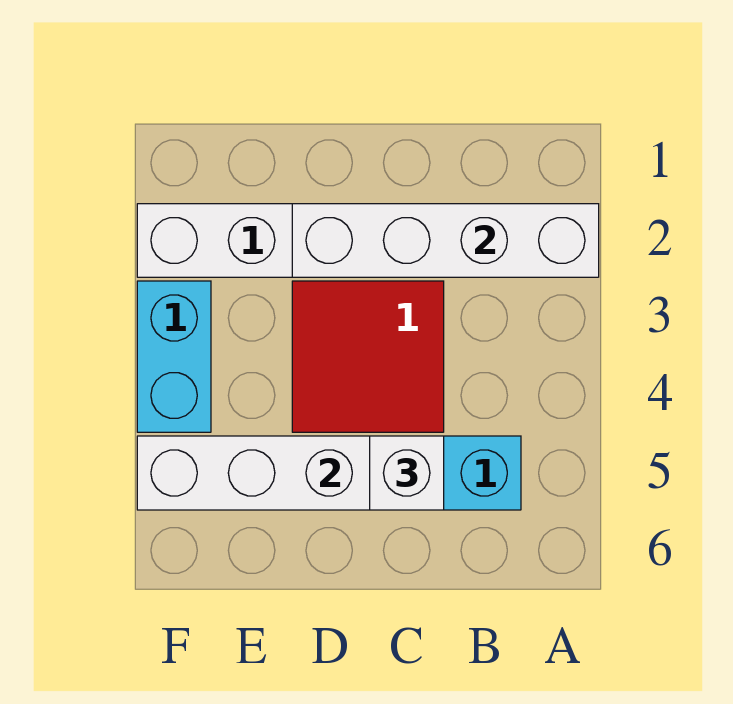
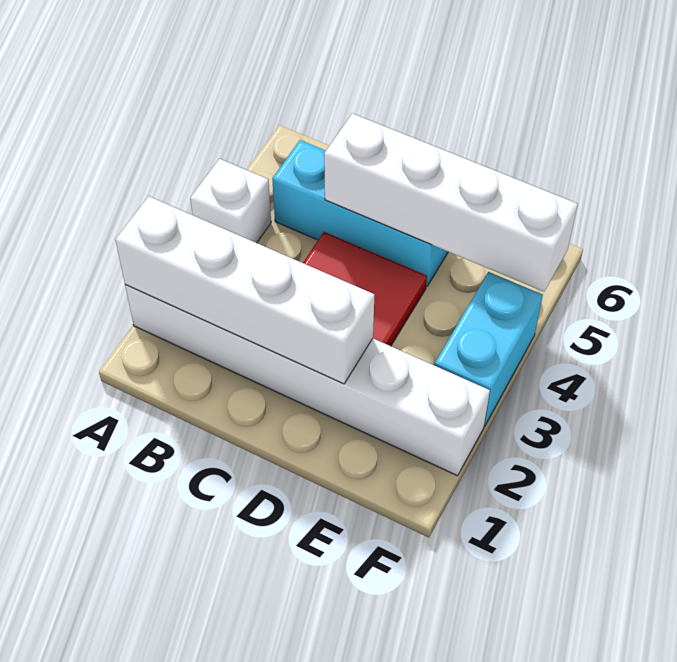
white 1x1 brick [370,436,444,510] -> white 1x1 brick moved to [190,159,271,243]

